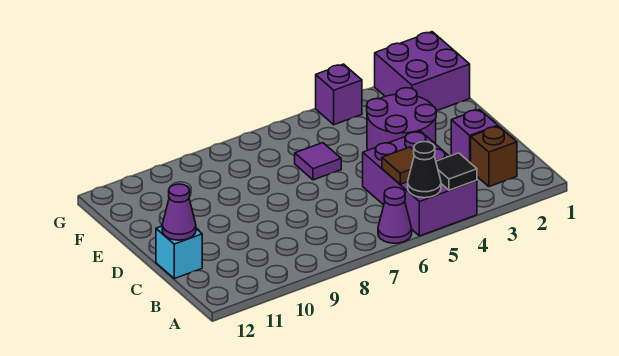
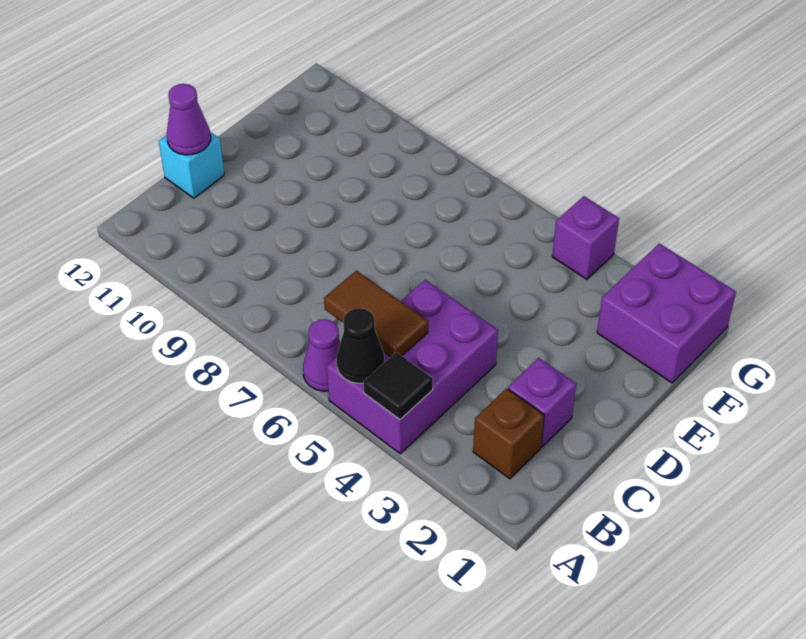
brown 1x1 tile [382,147,414,184] -> brown 1x2 tile [324,271,428,357]
purple 2x2 round brick [367,88,436,150] -> none
purple 1x1 tile [295,143,341,180] -> none

